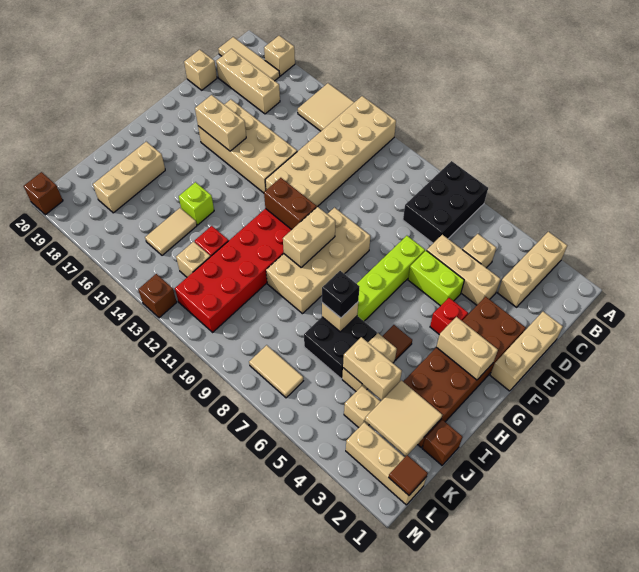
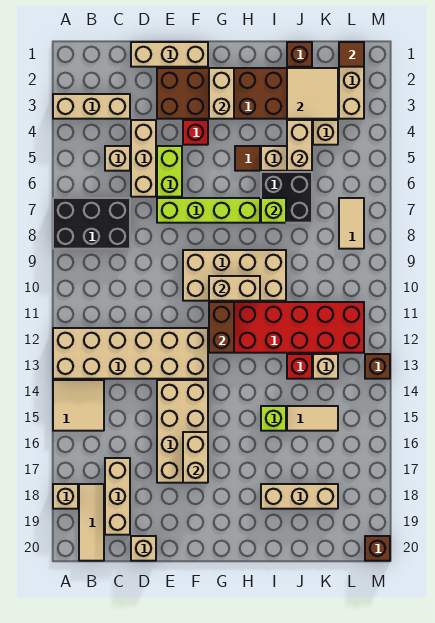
tan 1x1 brick [322,302,358,332] -> lime 1x1 brick [261,198,286,223]
black 1x1 brick [322,271,359,318] -> none

